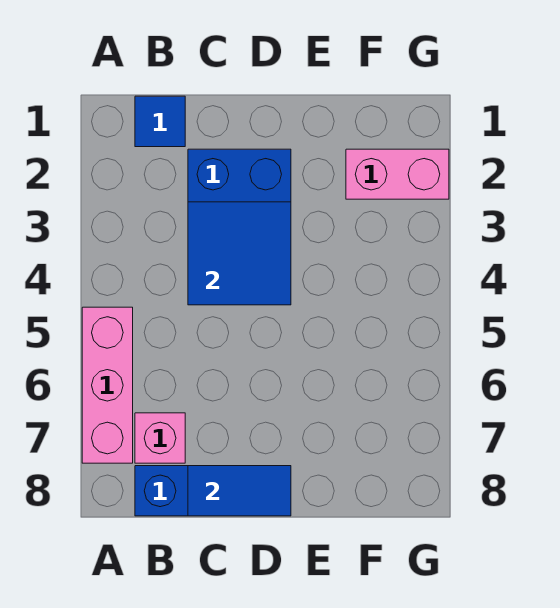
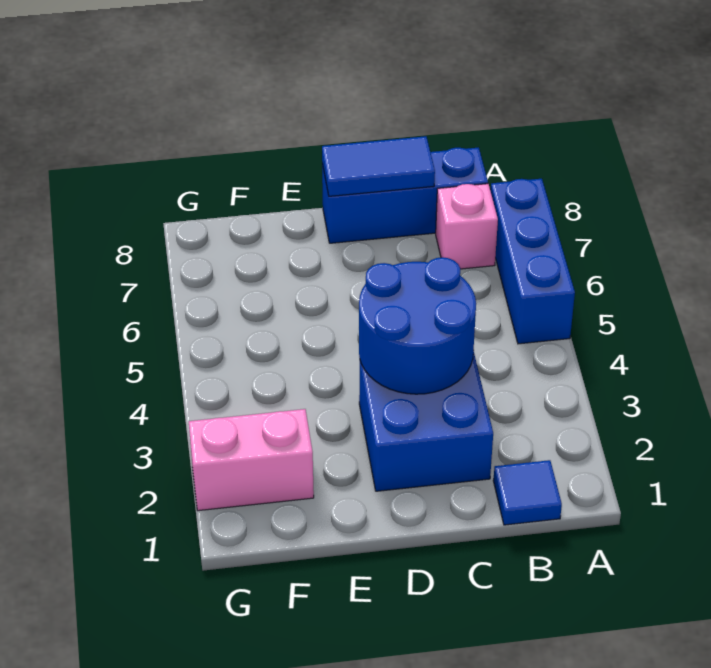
pink 1x3 brick [82,307,133,463] -> blue 1x3 brick [491,179,575,344]
blue 2x2 tile [188,202,291,305] -> blue 2x2 round brick [359,257,476,394]

